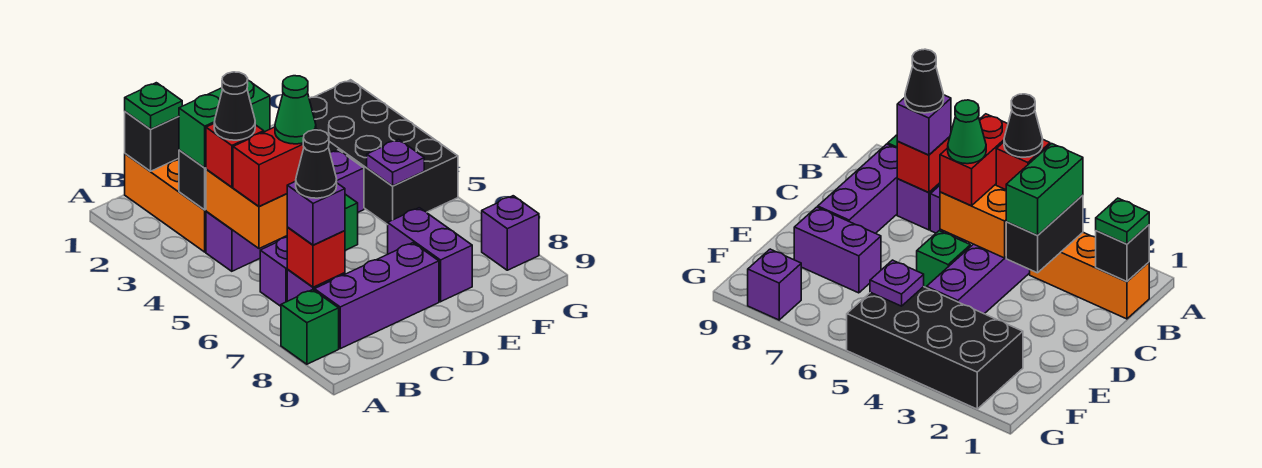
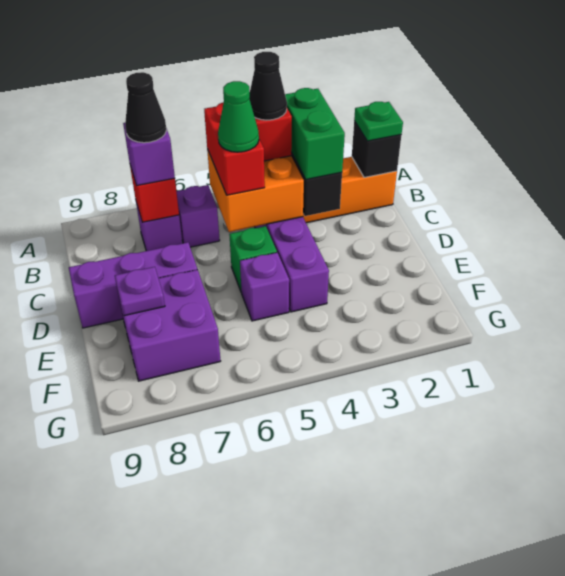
green 1x1 brick [281,290,339,364] -> none
purple 1x3 brick [314,243,439,349] -> purple 1x3 brick turned to [69,242,197,328]
purple 1x2 brick [388,208,472,302] -> purple 2x2 brick [118,270,221,381]
black 2x4 brick [309,80,458,225] -> none
purple 1x1 plate [367,139,424,186] -> purple 1x1 plate moved to [115,267,165,316]
purple 1x1 brick [482,196,539,270] -> purple 1x1 brick moved to [240,253,289,321]

